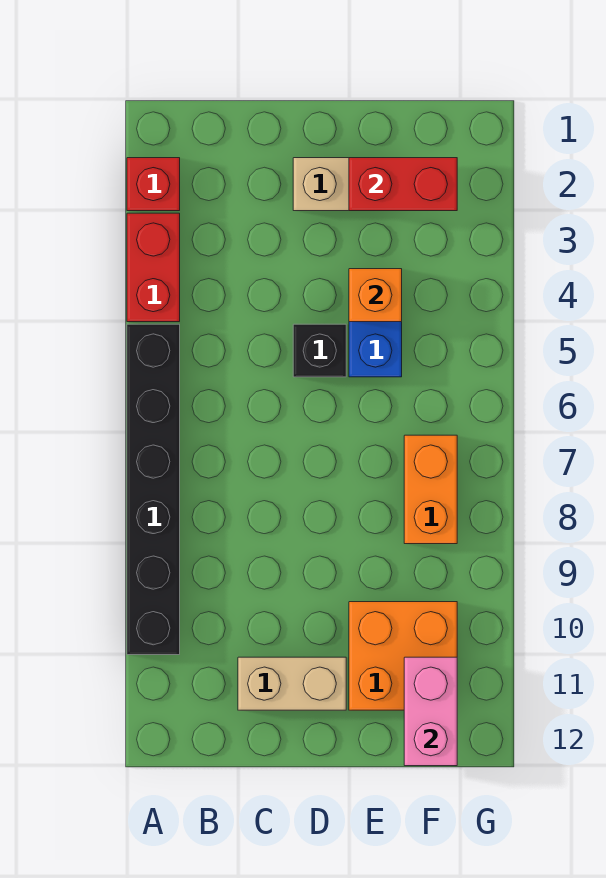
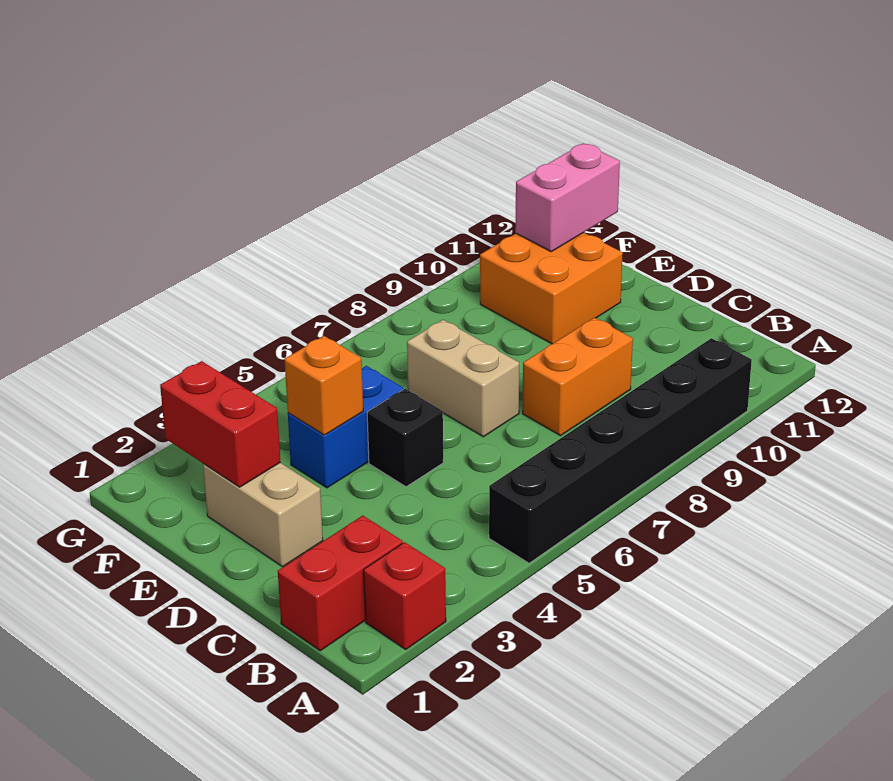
red 1x2 brick [127,213,180,322] -> red 1x2 brick moved to [278,516,403,651]
tan 1x2 brick [238,657,346,710] -> tan 1x2 brick moved to [407,320,519,437]
orange 1x2 brick [404,435,457,544] -> orange 1x2 brick moved to [523,318,633,436]

